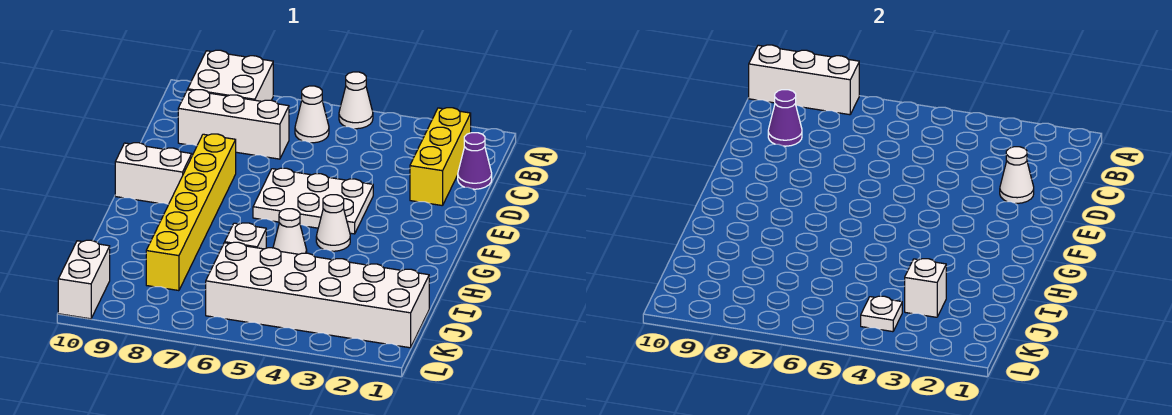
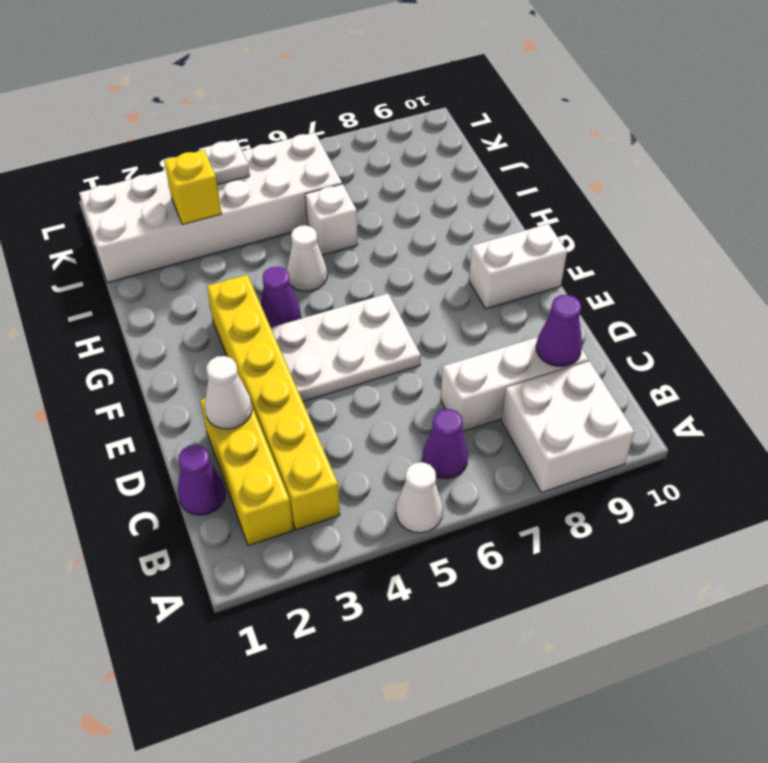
white 1x3 brick [749,45,859,115] -> none
white 1x1 cone [295,86,329,143] -> purple 1x1 cone [422,409,468,479]
yellow 1x6 brick [146,134,236,291] -> yellow 1x6 brick moved to [207,275,340,530]
white 1x1 cone [316,195,350,251] -> purple 1x1 cone [261,267,301,327]
white 1x1 brick [905,259,946,317] -> yellow 1x1 brick [164,150,222,225]
white 1x2 brick [58,240,110,319] -> none

